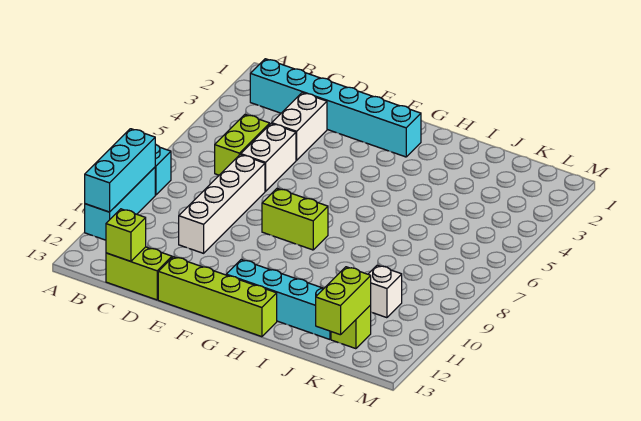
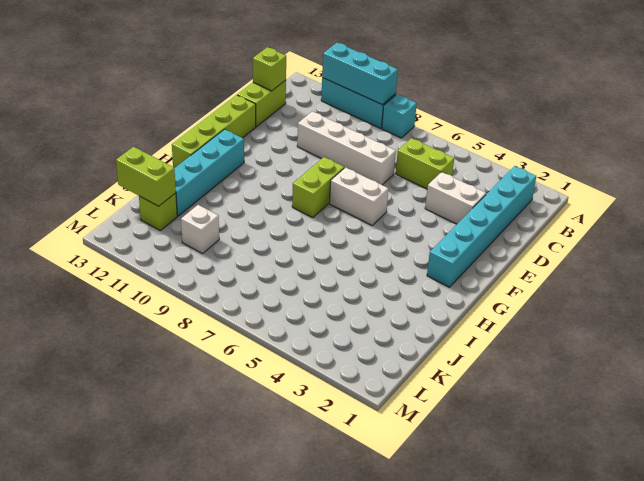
white 1x2 brick [241,124,296,191] -> white 1x2 brick moved to [330,167,388,225]

